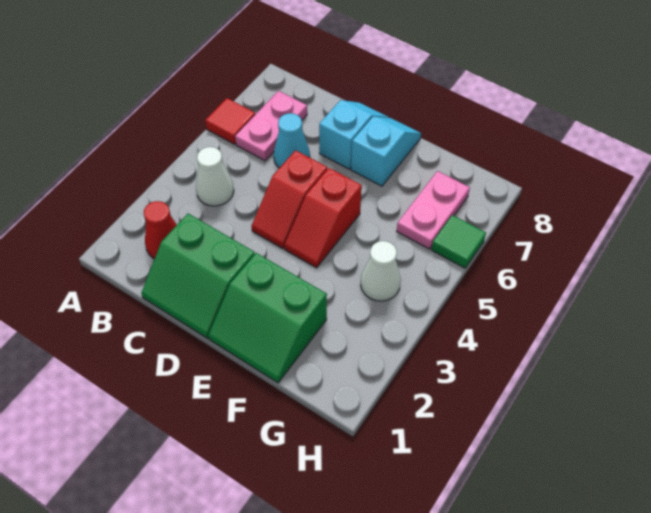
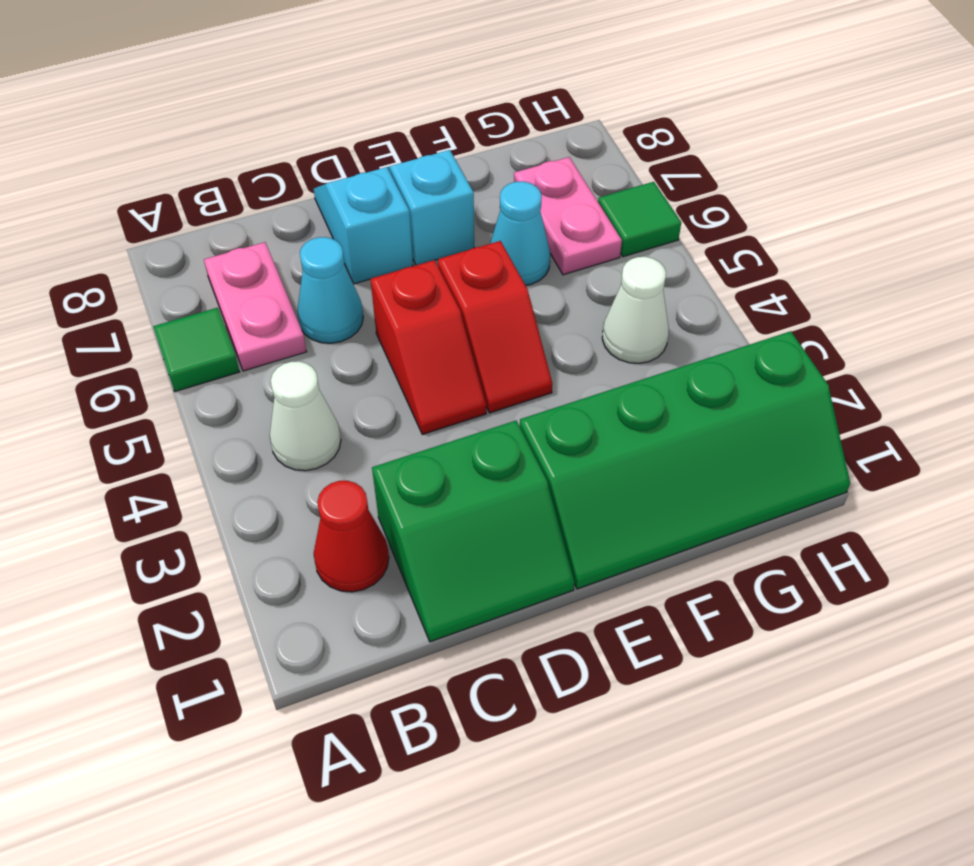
red 1x1 tile [205,98,255,144] -> green 1x1 tile [153,308,240,392]
green 2x2 slope [208,253,327,383] -> green 2x4 slope [520,331,850,589]
none -> cyan 1x1 cone [490,181,550,285]

